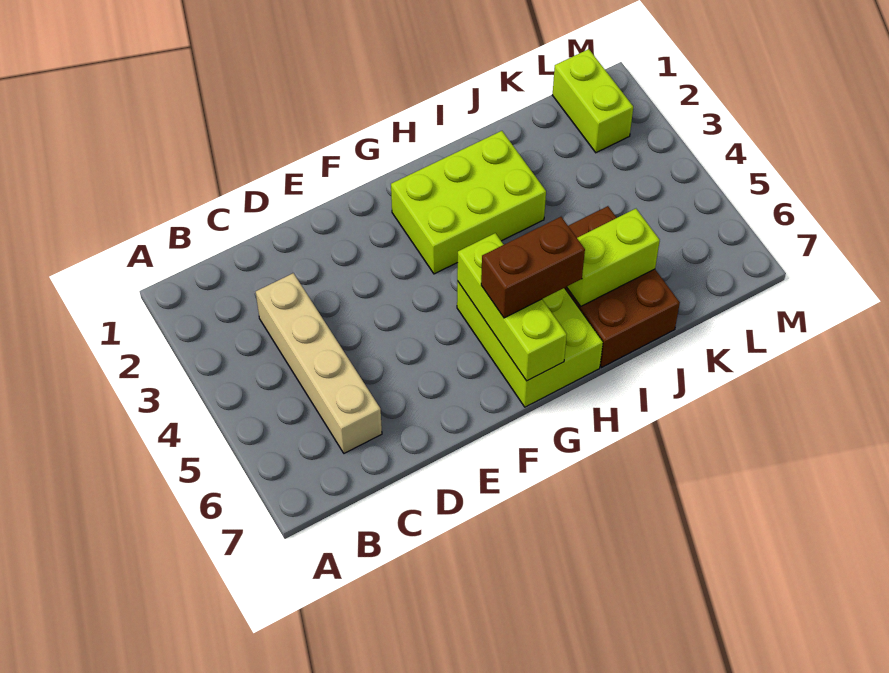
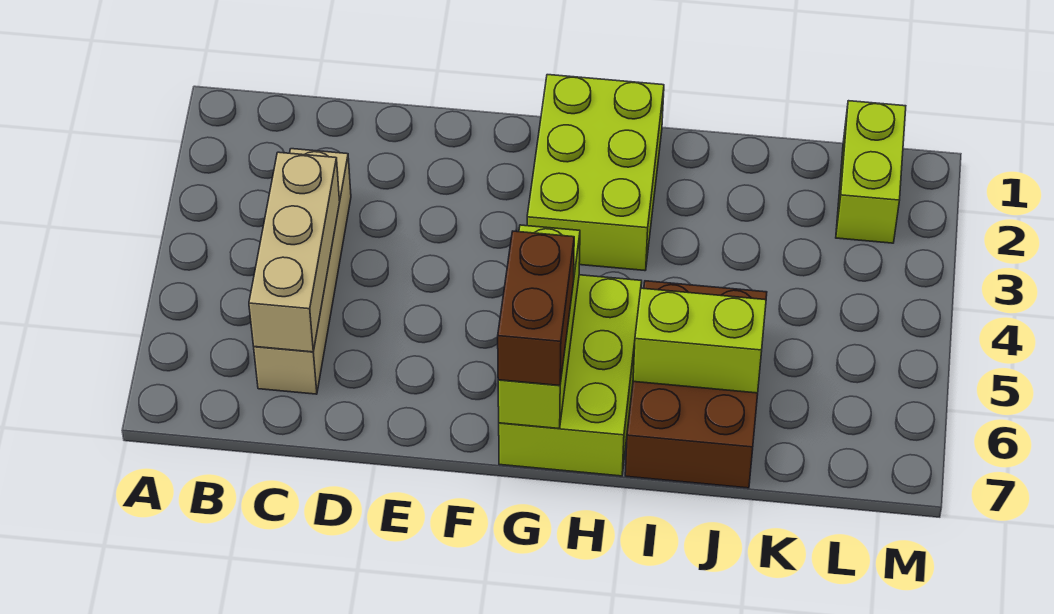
none -> tan 1x3 brick [249,152,340,352]
lime 2x3 brick [391,131,546,274] -> lime 2x3 brick turned to [527,75,664,271]
brown 1x2 brick [481,217,585,318] -> brown 1x2 brick turned to [498,231,574,386]

